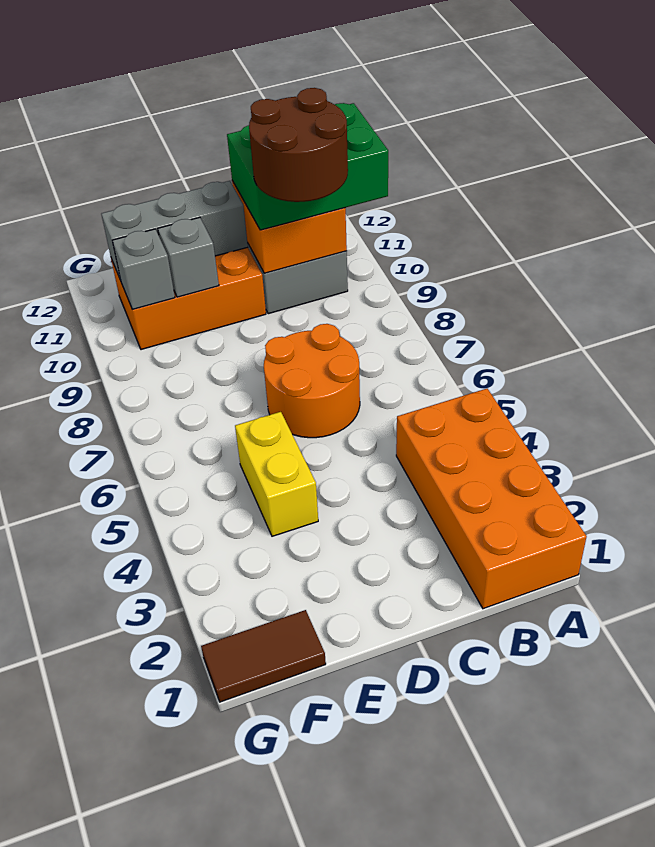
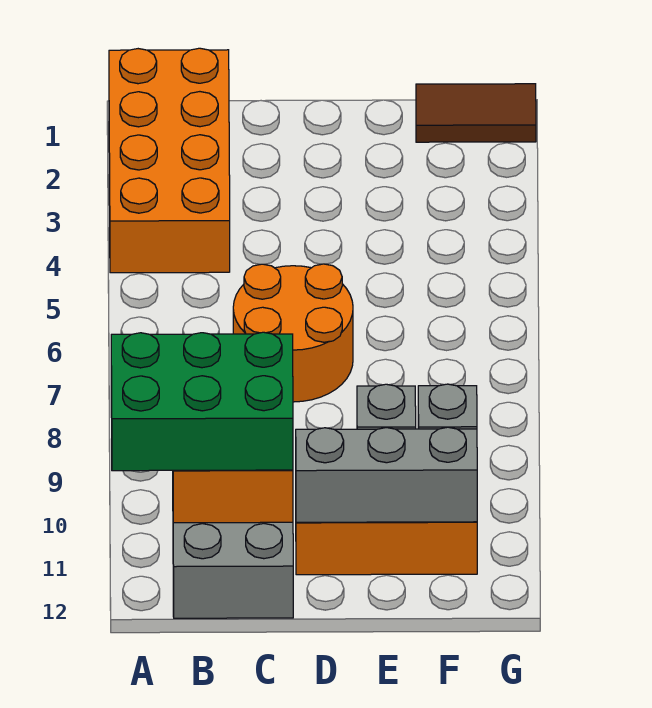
brown 2x2 round brick [249,88,348,202] -> none
yellow 1x2 brick [235,412,318,536] -> none

